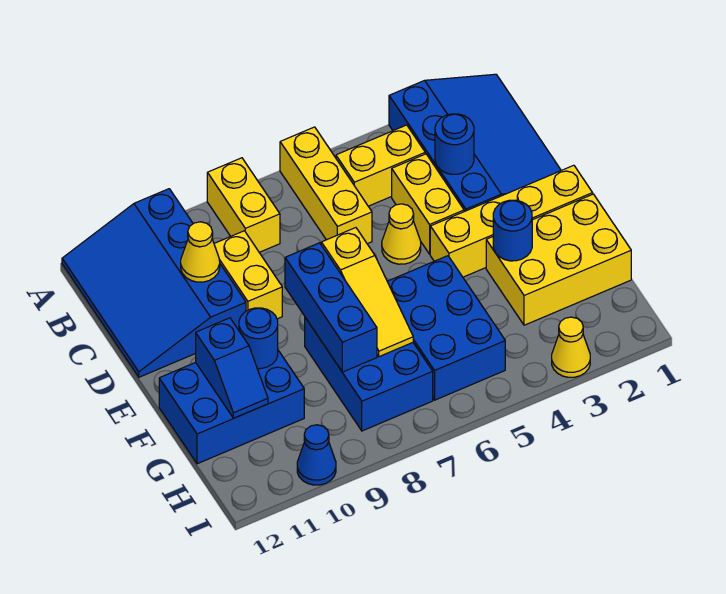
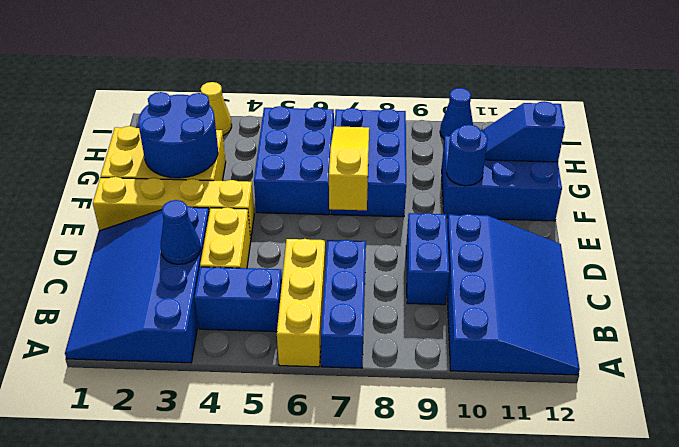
yellow 1x2 brick [207,158,280,252] -> none
yellow 1x2 brick [336,125,425,206] -> blue 1x2 brick [194,267,282,332]
blue 1x1 round brick [435,114,474,174] -> blue 1x1 cone [161,200,201,264]
yellow 1x2 brick [214,231,282,319] -> blue 1x2 brick [406,213,449,305]
yellow 1x1 cone [181,222,220,282] -> none
yellow 1x1 cone [382,204,421,264] -> none
blue 1x3 brick [285,243,377,372] -> blue 1x3 brick moved to [321,240,366,368]
blue 1x1 round brick [493,200,532,261] -> blue 2x2 round brick [138,92,218,178]
blue 1x2 slope [196,318,268,418] -> blue 1x2 slope turned to [483,101,565,162]

